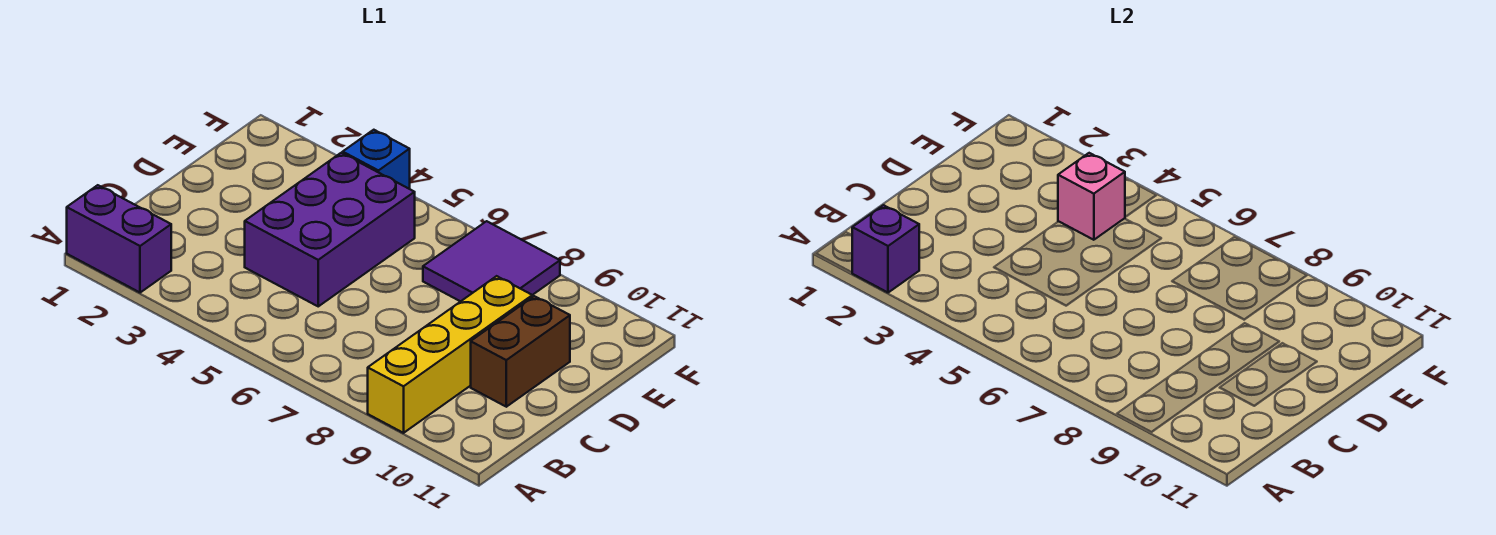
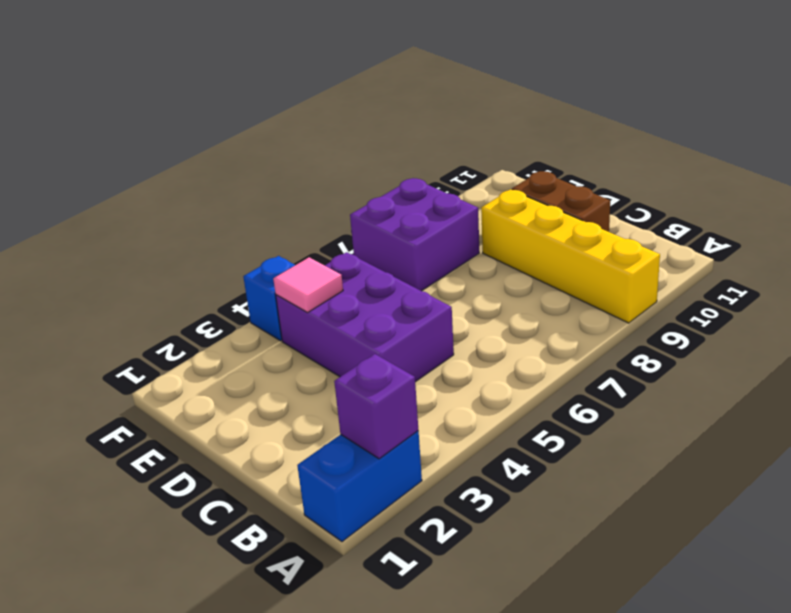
purple 1x2 brick [67,185,171,293] -> blue 1x2 brick [297,431,422,542]
pink 1x1 brick [1058,153,1125,240] -> pink 1x1 tile [273,257,343,312]
purple 2x2 tile [423,221,560,301] -> purple 2x2 brick [350,178,479,291]

